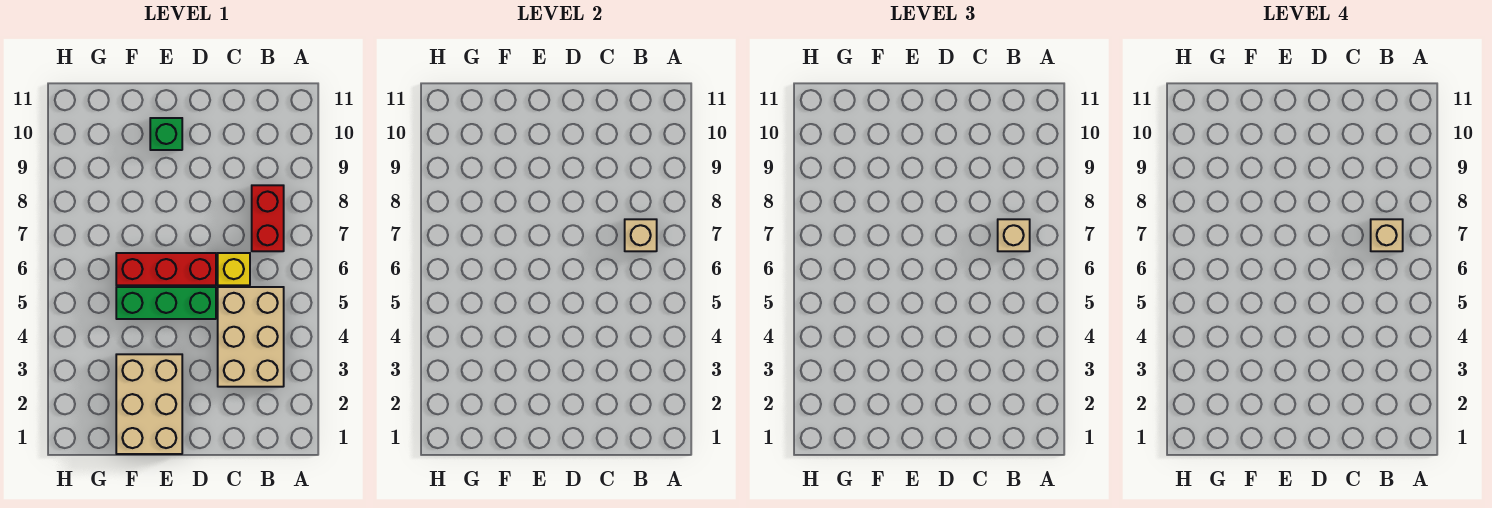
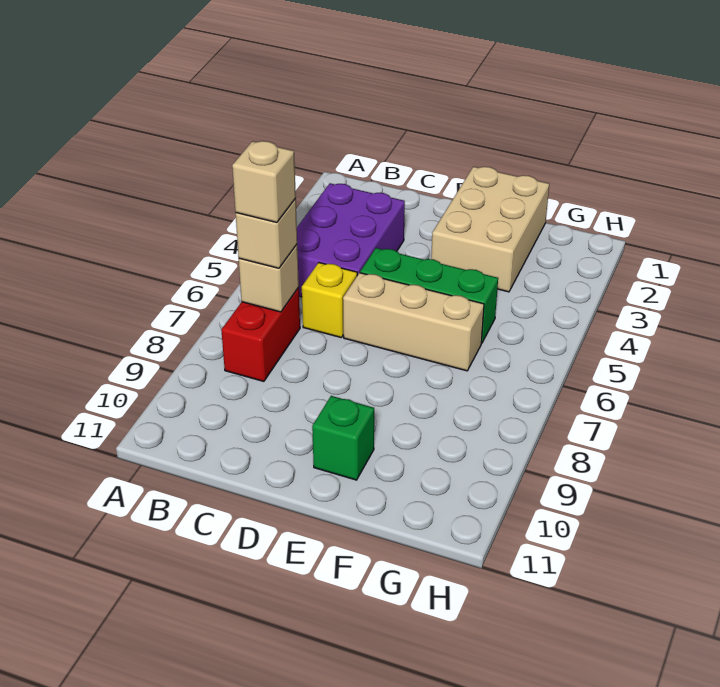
tan 2x3 brick [218,287,284,387] -> purple 2x3 brick [297,183,405,297]
red 1x3 brick [116,253,216,285] -> tan 1x3 brick [343,273,484,371]

